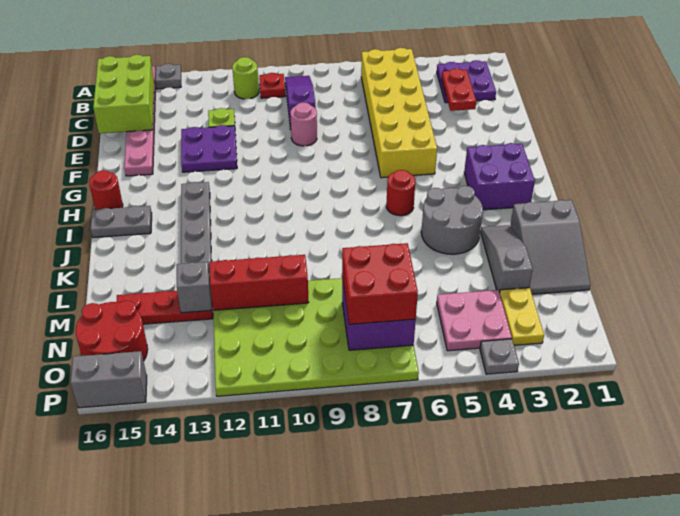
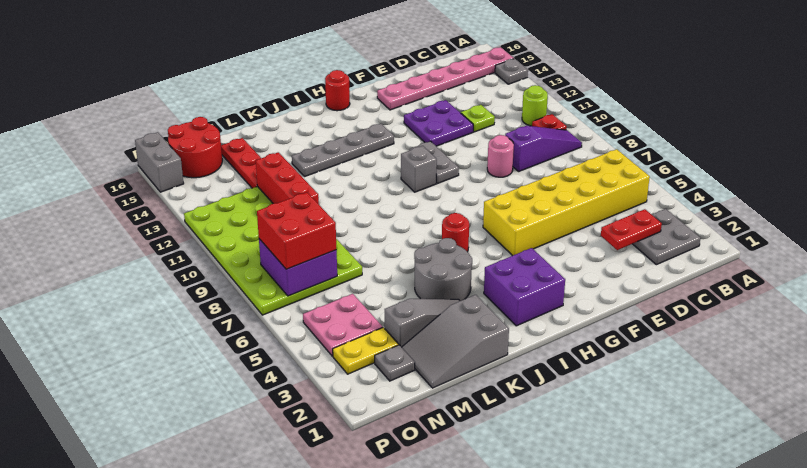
purple 2x2 plate [437,60,496,103] -> grey 2x2 plate [633,209,700,265]
lime 2x3 brick [93,55,154,133] -> none
grey 1x2 plate [91,206,152,238] -> grey 1x2 plate moved to [410,141,459,184]
grey 1x1 brick [177,262,212,313] -> grey 1x1 brick moved to [401,146,437,192]
grey 1x1 plate [480,339,519,374] -> grey 1x1 plate moved to [375,345,415,381]

